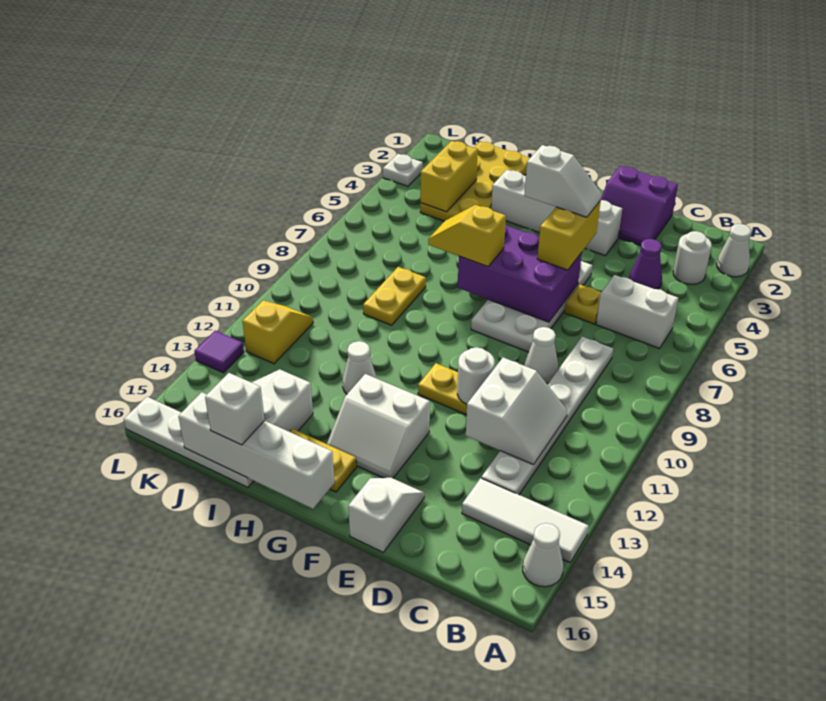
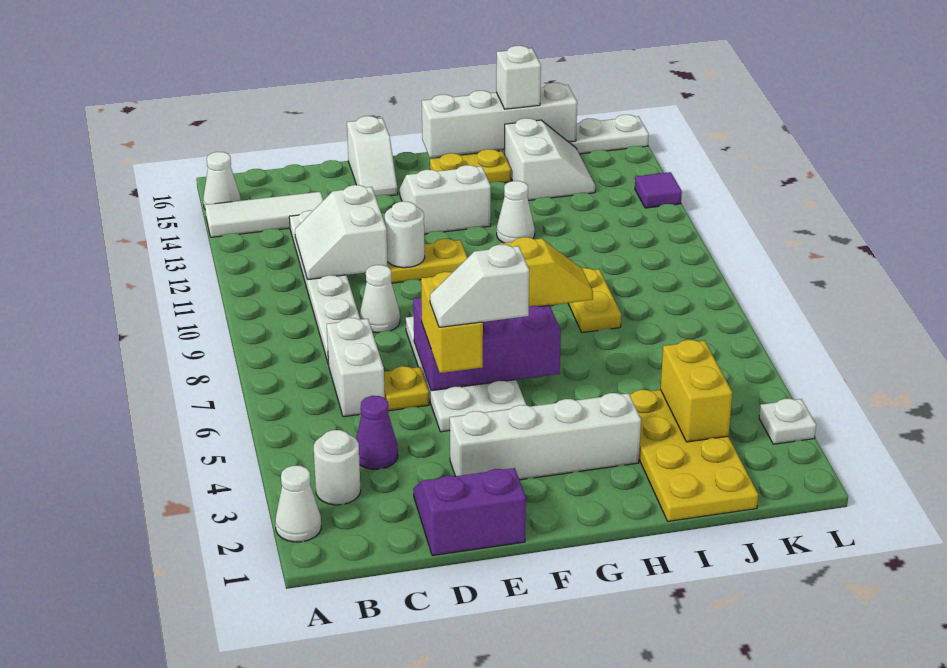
white 1x2 brick [596,275,678,348] -> white 1x2 brick turned to [327,318,385,417]
yellow 1x2 slope [242,300,313,364] -> none

